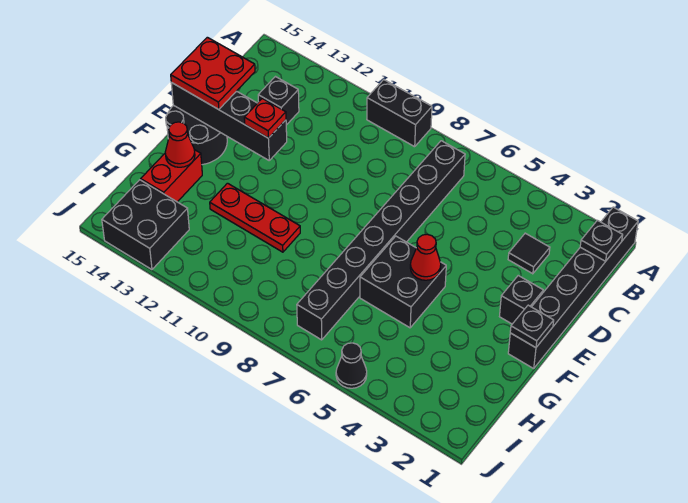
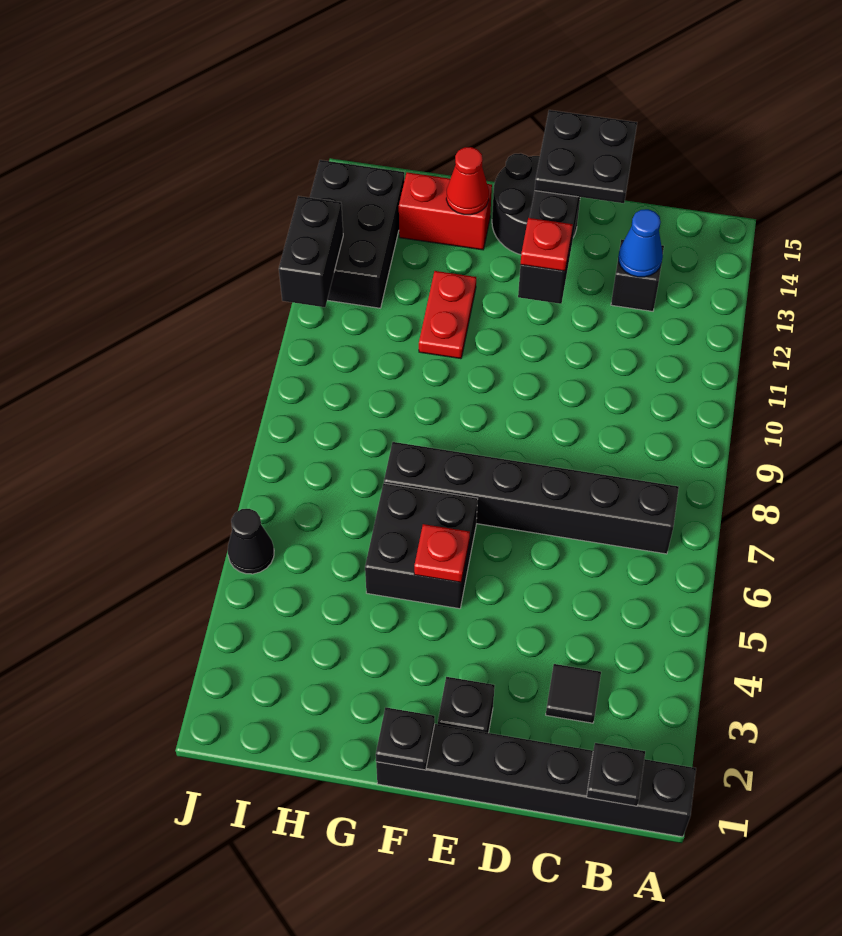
black 1x2 brick [367,80,432,147] -> black 1x2 brick moved to [279,196,343,307]
black 1x8 brick [297,141,465,340] -> black 1x6 brick [384,442,679,554]
none -> blue 1x1 cone [618,209,663,277]
red 2x2 plate [171,37,255,110] -> black 2x2 plate [535,110,637,203]
red 1x1 cone [410,234,441,280] -> red 1x1 plate [414,524,470,582]
red 1x3 plate [210,183,300,252] -> red 1x2 plate [419,271,476,359]
black 2x2 brick [102,180,189,270] -> black 2x3 brick [310,160,404,308]

